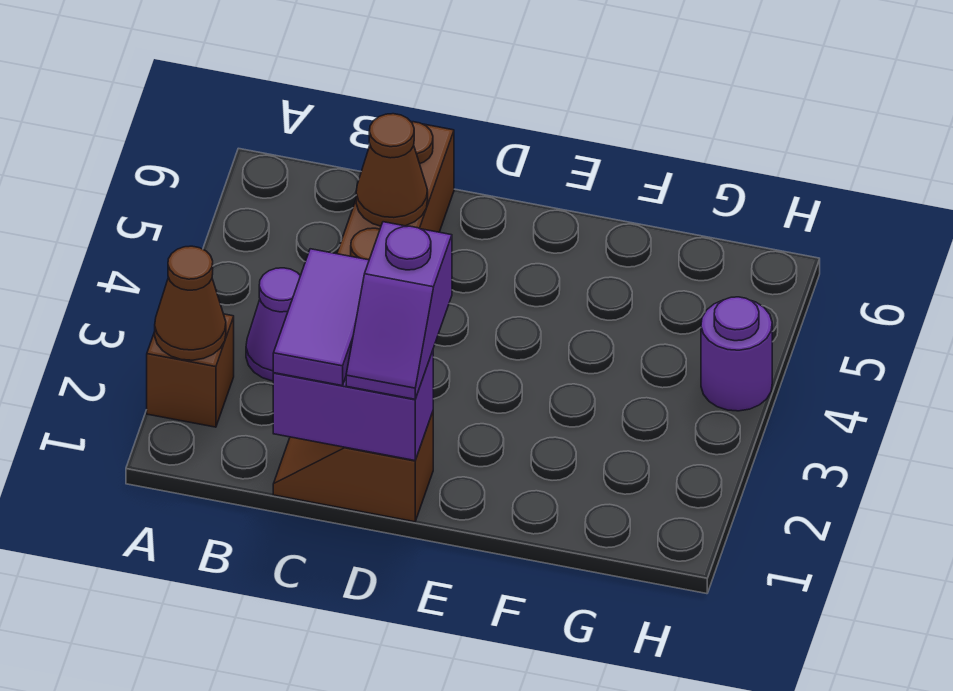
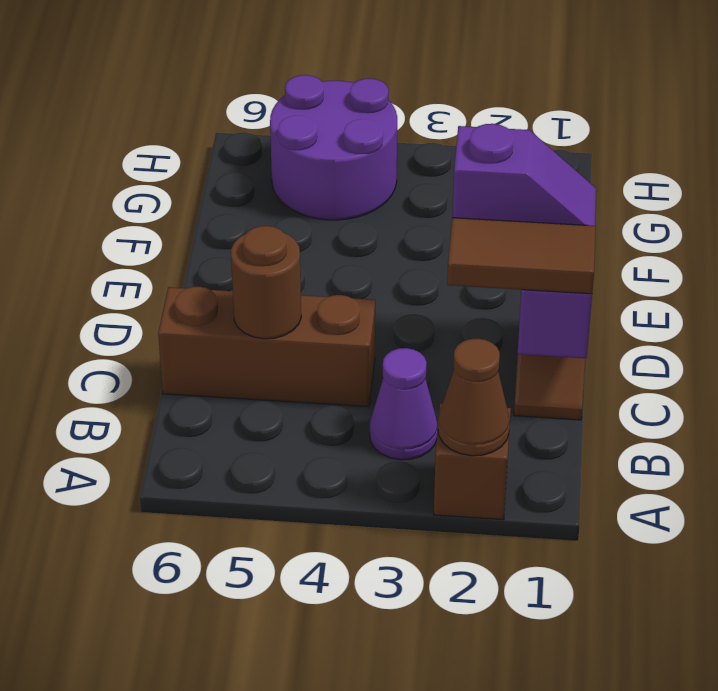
purple 1x2 tile [273,249,369,386] -> brown 1x2 tile [447,218,596,294]
brown 1x1 cone [356,114,428,226] -> brown 1x1 round brick [231,226,301,339]
purple 1x1 round brick [701,297,772,411] -> purple 2x2 round brick [270,75,397,220]

